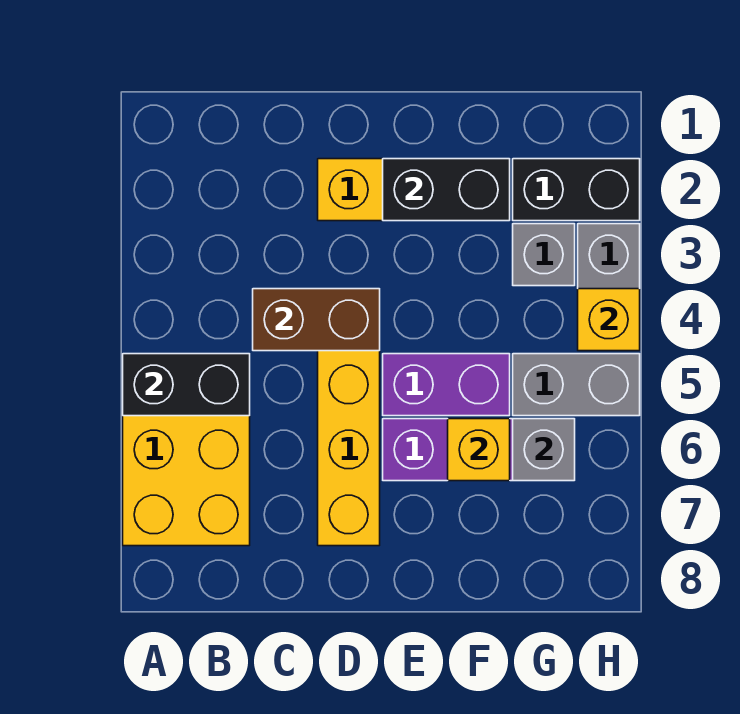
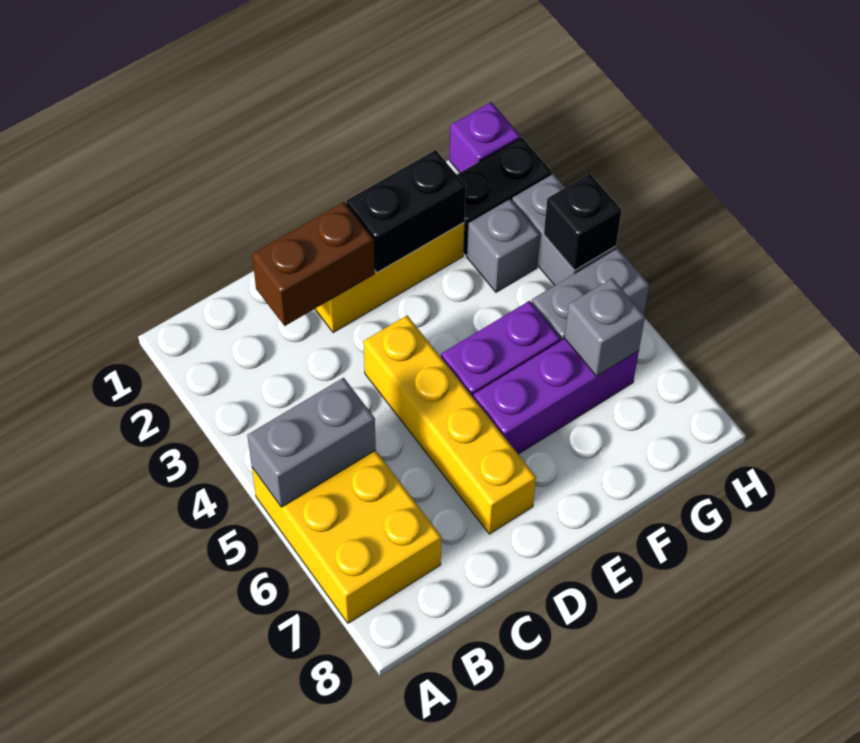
black 1x2 brick [123,354,250,416] -> grey 1x2 brick [247,378,376,507]
brown 1x2 brick [253,289,380,351] -> brown 1x2 brick moved to [252,202,375,326]
yellow 1x1 brick [448,419,510,481] -> none
none -> purple 1x1 brick [450,102,520,173]
yellow 1x1 brick [578,289,640,351] -> black 1x1 brick [544,174,622,270]

